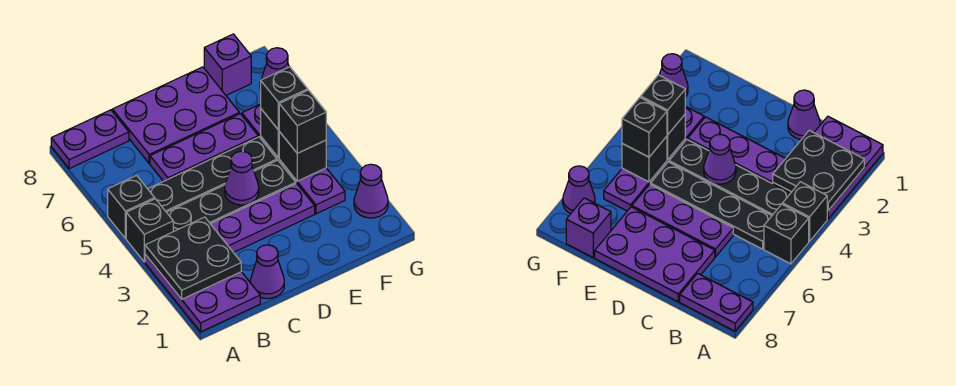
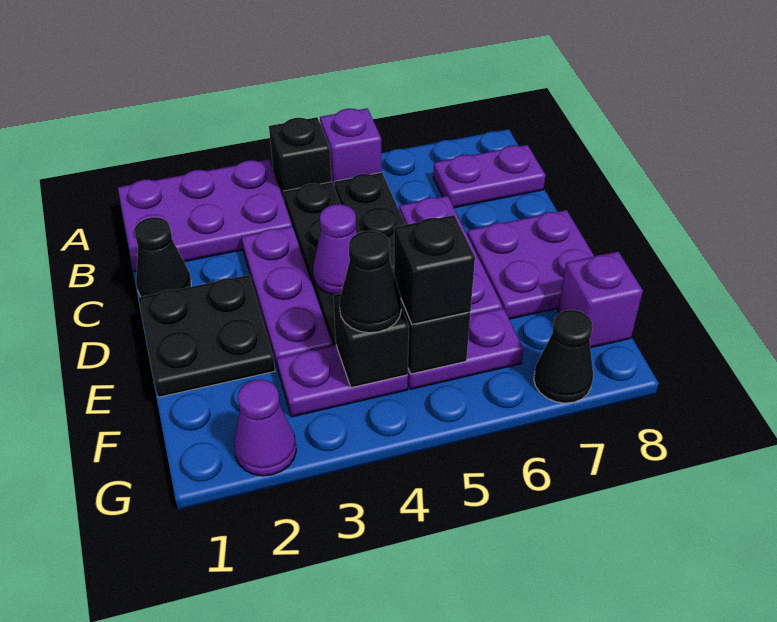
black 2x2 plate [145,217,241,299] -> black 2x2 plate moved to [138,275,275,397]
black 1x1 brick [108,176,155,239] -> purple 1x1 brick [320,108,382,188]
purple 1x2 plate [51,110,129,169] -> purple 1x2 plate turned to [433,145,546,208]
purple 1x1 cone [250,245,284,299] -> black 1x1 cone [134,217,191,297]
purple 2x3 plate [112,67,239,163] -> purple 2x2 plate [467,210,594,319]
black 1x1 brick [279,90,326,153] -> black 1x1 cone [339,231,401,333]
purple 1x1 cone [260,48,289,91] -> black 1x1 cone [534,310,593,403]

